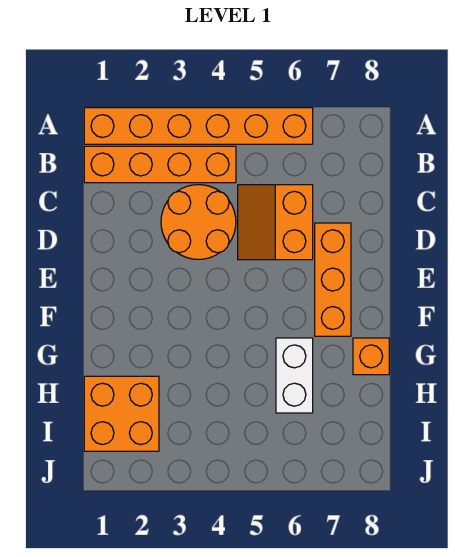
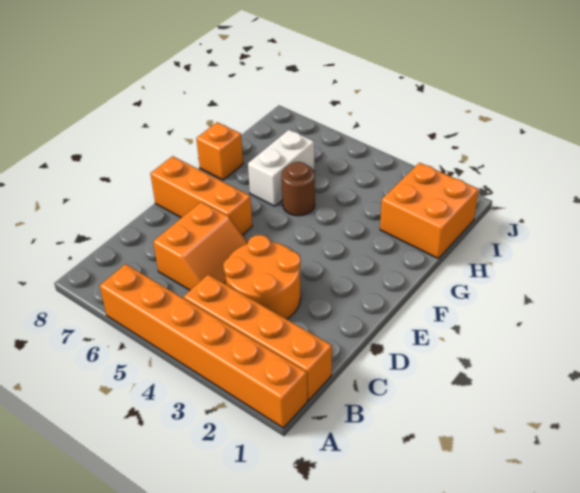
orange 1x3 brick [315,223,351,336] -> orange 1x3 brick turned to [150,156,252,235]
none -> brown 1x1 round brick [282,162,315,216]

